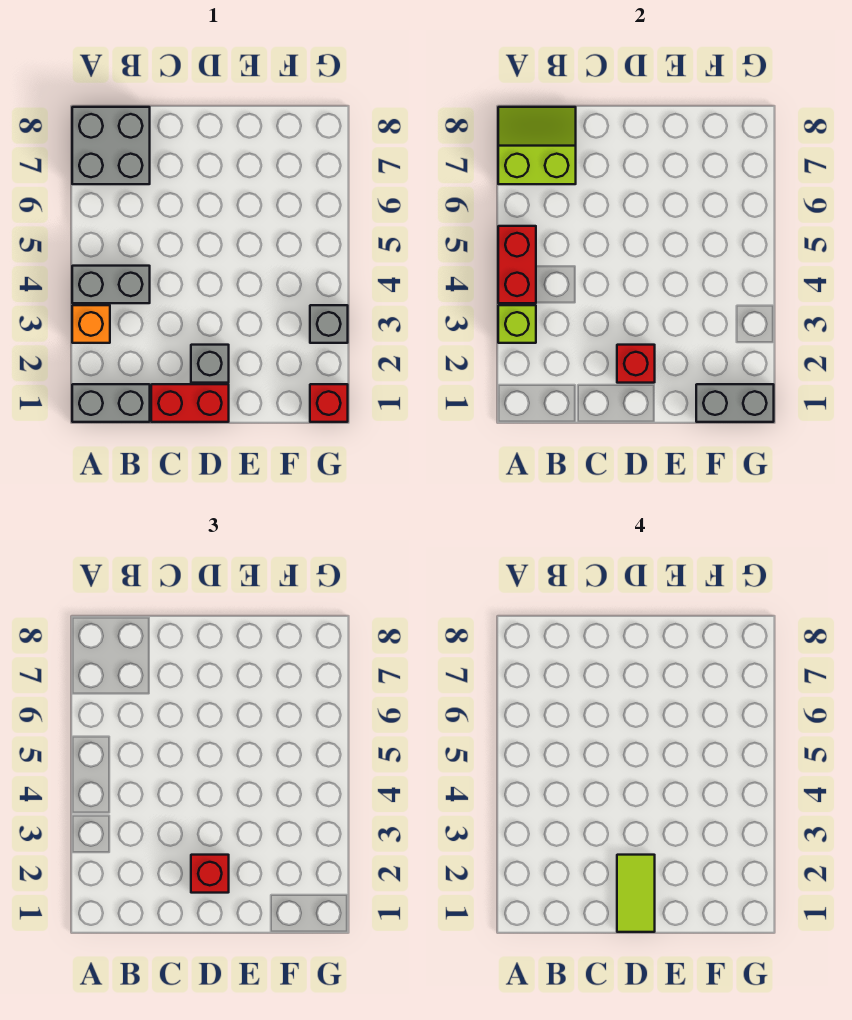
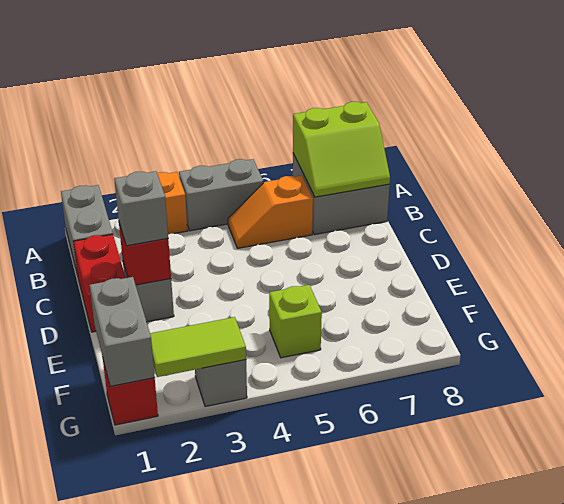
lime 1x1 brick [498,305,536,343] -> lime 1x1 brick moved to [269,285,322,358]
grey 1x2 brick [72,266,150,303] -> grey 1x2 brick turned to [179,159,263,231]
red 1x2 brick [498,226,536,303] -> none
lime 2x2 slope [498,107,576,184] -> lime 2x2 slope turned to [293,102,390,197]
none -> orange 1x2 slope [228,176,313,248]
lime 1x2 tile [617,855,655,932] -> lime 1x2 tile moved to [150,317,246,377]
red 1x1 brick [191,855,229,893] -> grey 1x1 brick [114,171,168,246]

